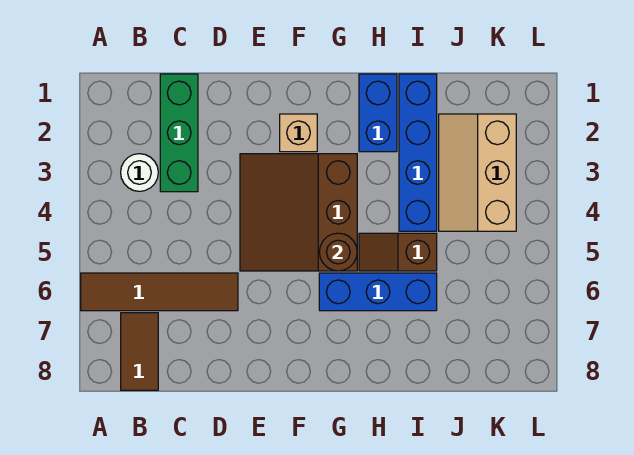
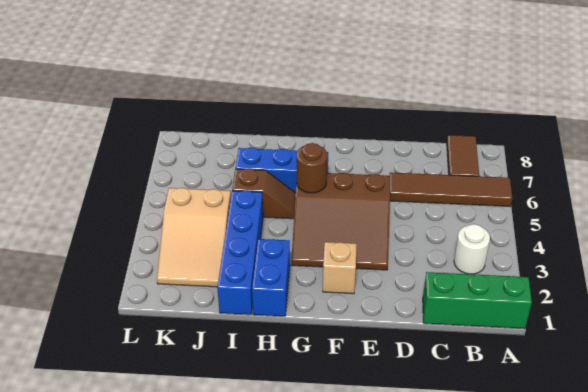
green 1x3 brick [160,74,198,192] -> green 1x3 brick turned to [423,272,532,329]
brown 3x3 slope [240,154,357,271] -> brown 3x3 slope turned to [291,173,390,270]
tan 2x3 slope [439,114,516,231] -> tan 2x3 slope turned to [157,188,231,287]

